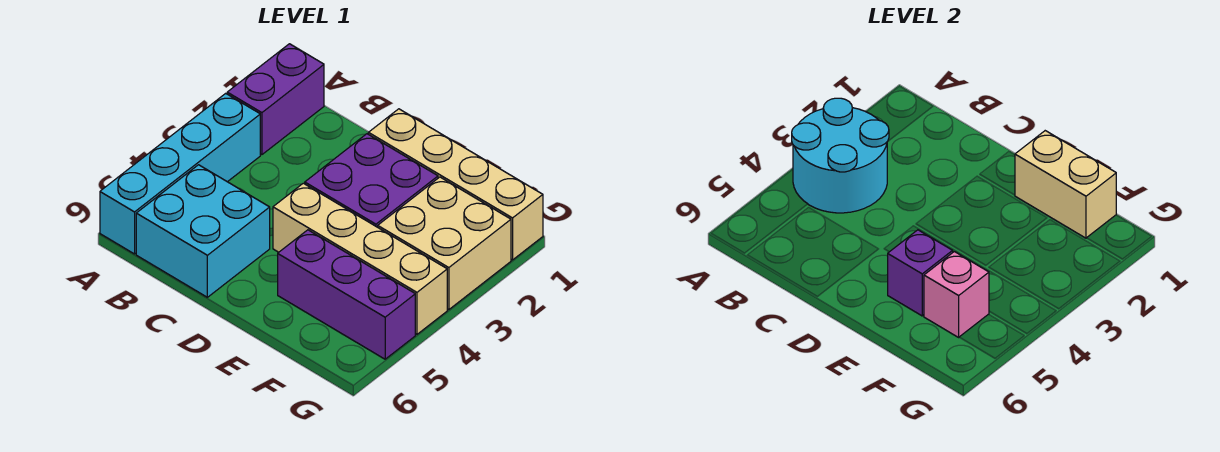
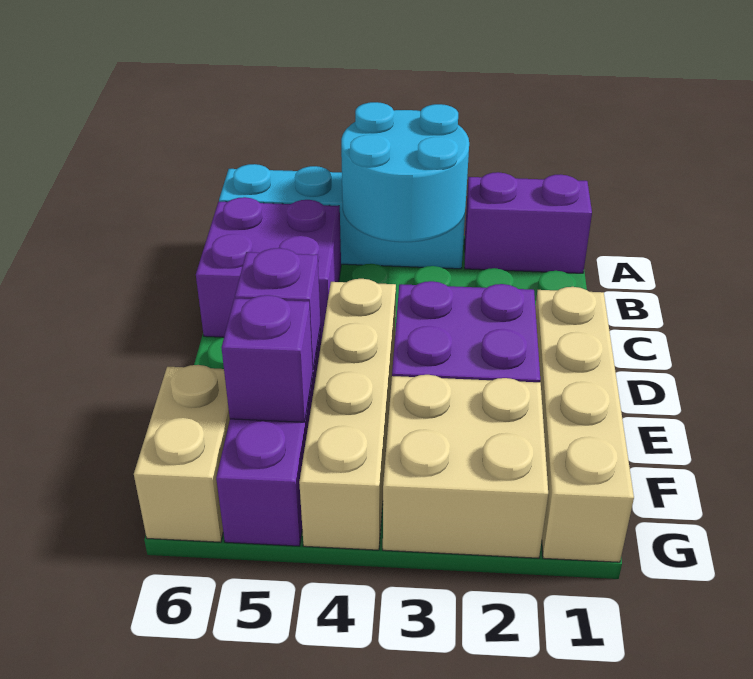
cyan 2x2 brick [136,165,270,297] -> purple 2x2 brick [196,197,341,341]
tan 1x2 brick [1015,131,1116,238] -> tan 1x2 brick moved to [134,365,230,542]
pink 1x1 brick [924,252,989,337] -> purple 1x1 brick [221,295,313,422]

